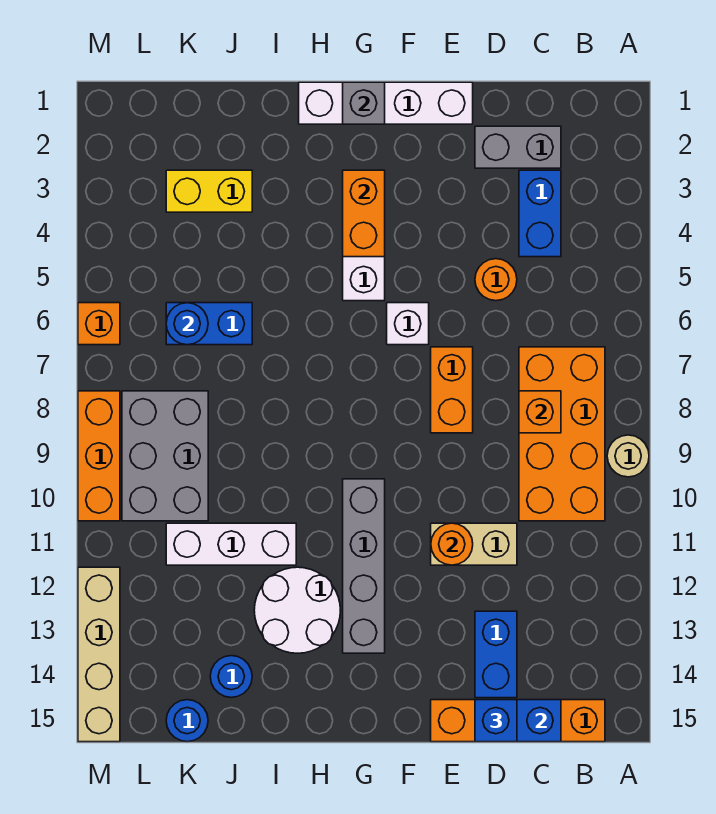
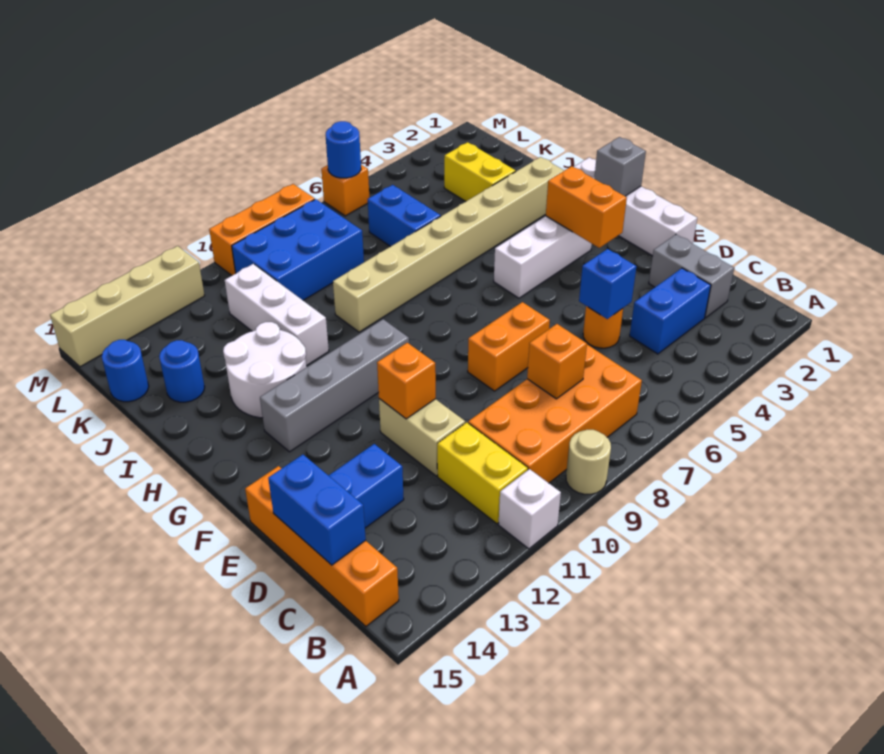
none -> yellow 1x2 brick [437,423,528,524]
blue 1x1 brick [475,700,517,742] -> blue 1x1 brick moved to [579,249,636,319]
orange 1x1 round brick [431,523,473,565] -> orange 1x1 brick [377,343,436,419]
white 1x1 brick [387,303,429,345] -> white 1x1 brick moved to [498,469,561,549]
orange 1x2 brick [343,170,385,257] -> orange 1x2 brick turned to [546,166,627,248]
none -> tan 1x8 brick [333,157,564,332]
blue 1x1 round brick [166,303,208,345] -> blue 1x1 round brick moved to [326,121,361,178]
grey 2x3 brick [122,391,208,521] -> blue 2x3 brick [232,199,364,300]

